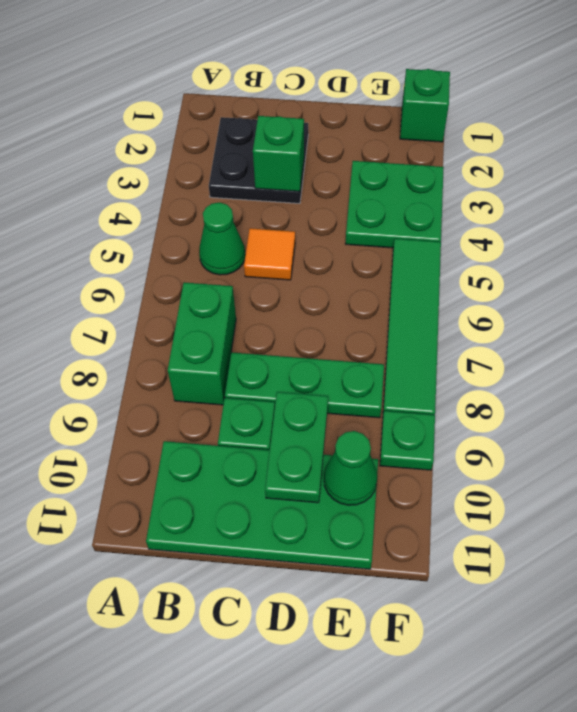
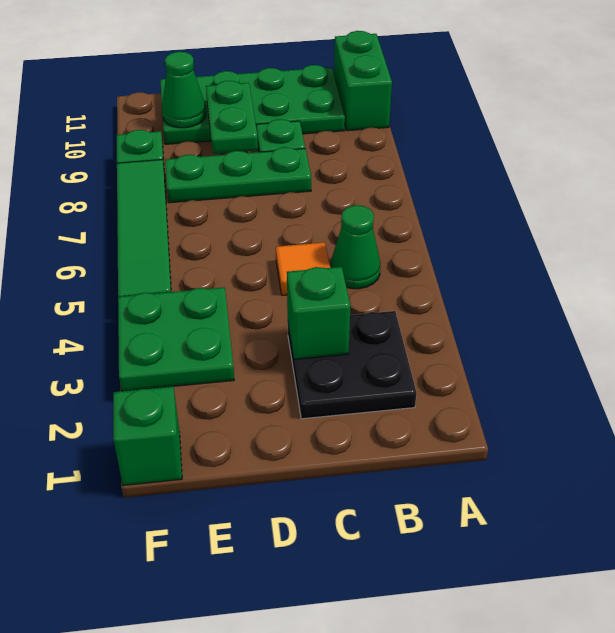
green 1x2 brick [168,282,236,405] -> green 1x2 brick moved to [334,31,392,131]

